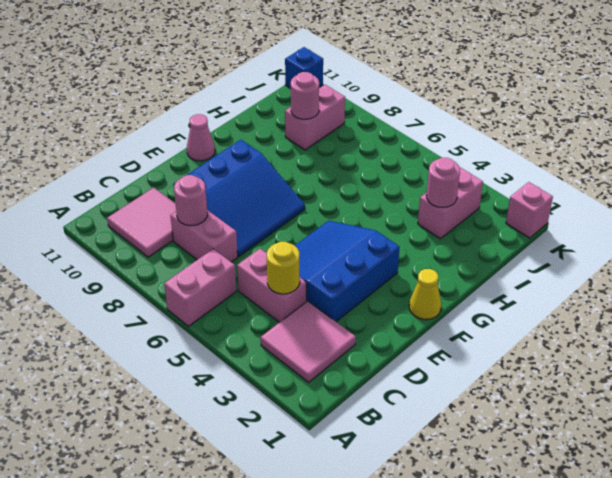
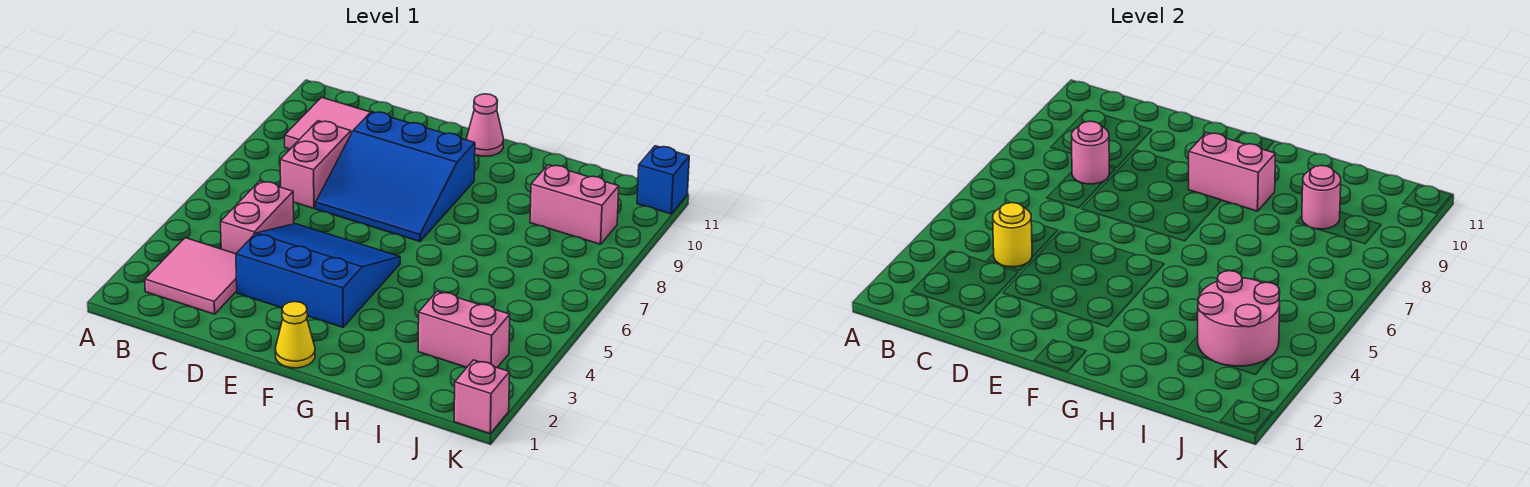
pink 1x2 brick [164,249,236,326] -> pink 1x2 brick moved to [1189,133,1276,211]
pink 1x1 round brick [426,158,460,207] -> pink 2x2 round brick [1198,271,1280,366]

